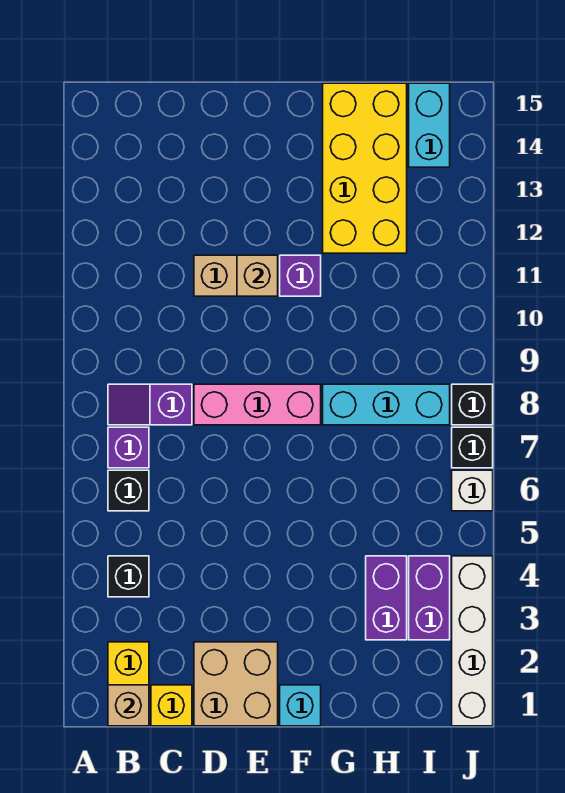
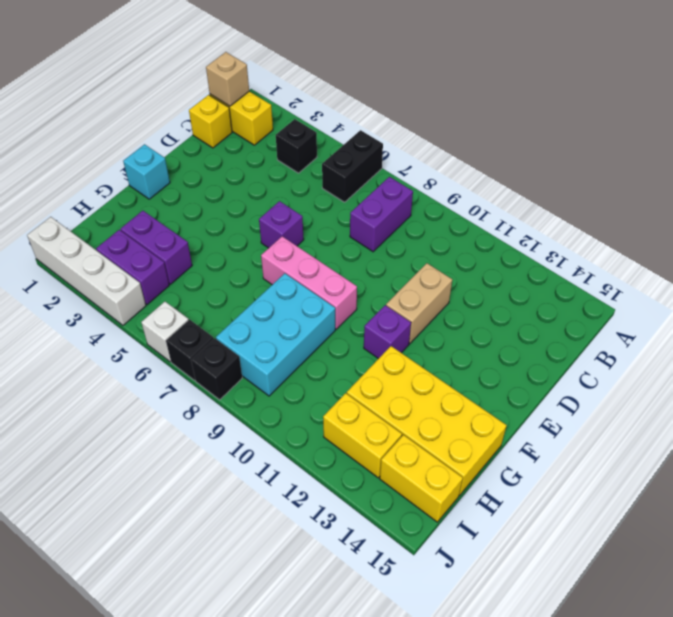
black 1x1 brick [108,470,149,511] -> black 1x2 brick [322,130,383,202]
purple 1x1 brick [108,427,149,468] -> purple 1x1 brick moved to [259,201,304,248]
purple 1x2 slope [108,384,192,425] -> purple 1x2 brick [350,177,413,252]
tan 2x2 brick [194,642,278,726] -> none
pink 1x3 brick [194,384,321,425] -> pink 1x3 brick turned to [261,236,357,329]
tan 1x1 brick [237,255,278,296] -> none
cyan 1x3 brick [323,384,450,425] -> cyan 2x3 brick [216,273,335,396]
none -> yellow 1x2 brick [323,393,402,478]
cyan 1x2 brick [409,83,450,167] -> yellow 1x2 brick [380,435,463,522]

